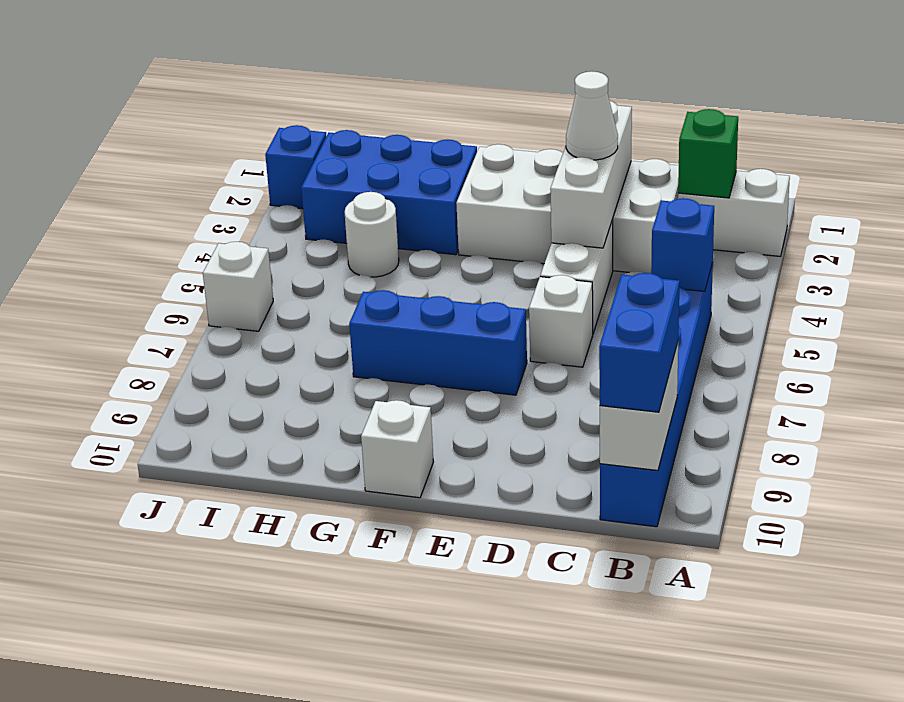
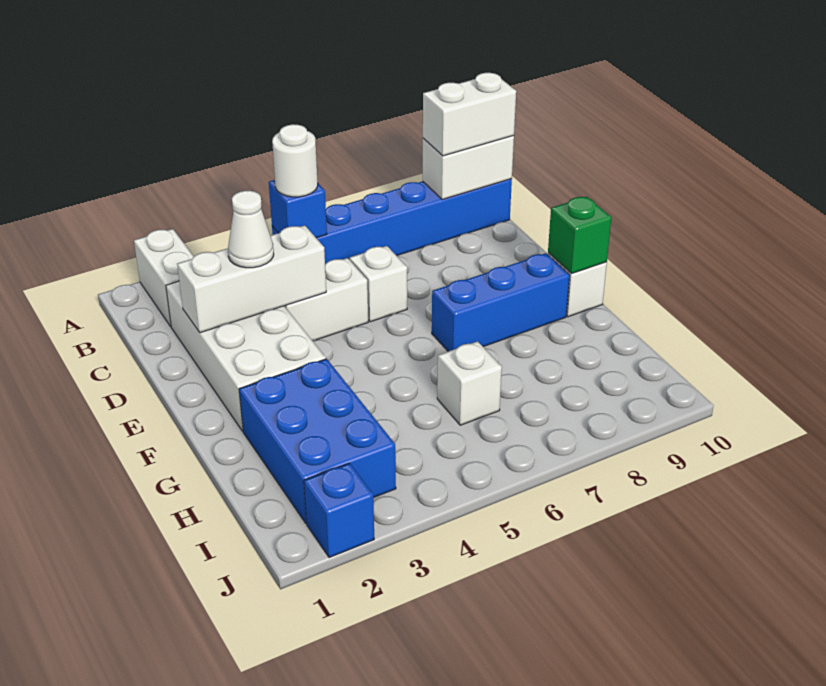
green 1x1 brick [678,109,738,198] -> green 1x1 brick moved to [548,197,612,273]
blue 1x2 brick [599,273,680,412] -> white 1x2 brick [423,73,516,156]
blue 1x3 brick [349,290,527,395] -> blue 1x3 brick turned to [432,253,570,351]
white 1x1 round brick [345,192,399,277] -> white 1x1 round brick moved to [272,124,318,197]
white 1x1 brick [203,242,273,331] -> white 1x1 brick moved to [437,341,502,425]

